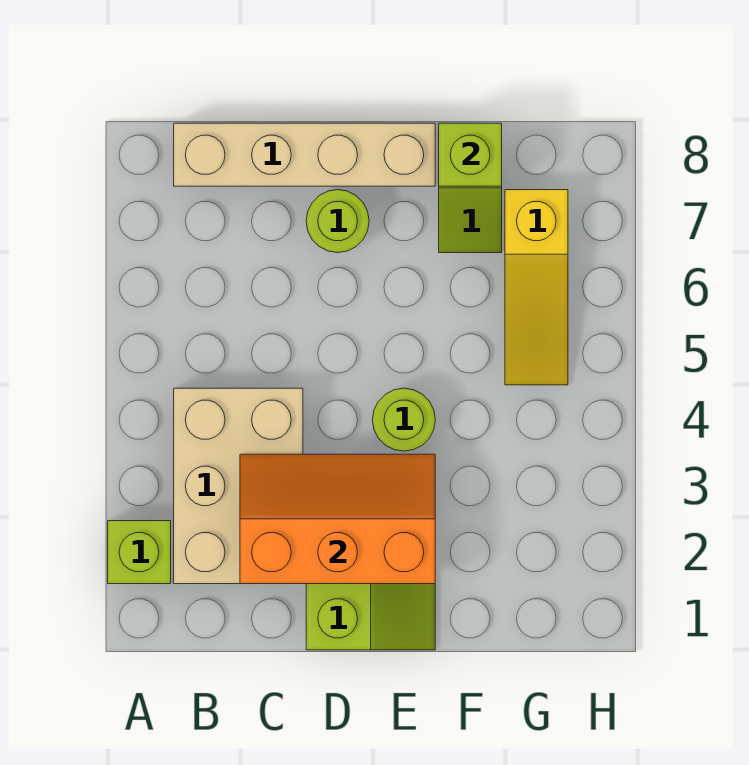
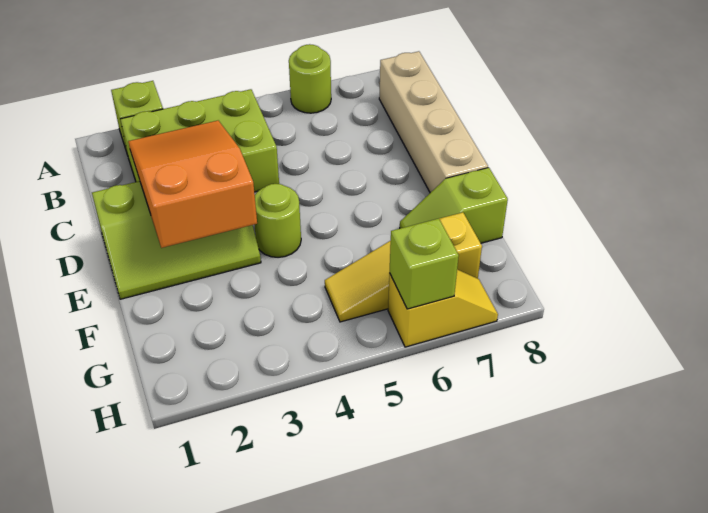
tan 2x3 brick [174,388,303,584] -> lime 2x3 brick [120,89,279,192]
orange 2x3 slope [240,454,435,584] -> orange 2x3 slope turned to [128,121,257,248]
lime 1x1 round brick [306,190,369,253] -> lime 1x1 round brick moved to [289,44,331,113]
lime 1x1 brick [439,123,502,186] -> lime 1x1 brick moved to [390,219,459,309]
none -> yellow 1x2 slope [388,269,498,347]

